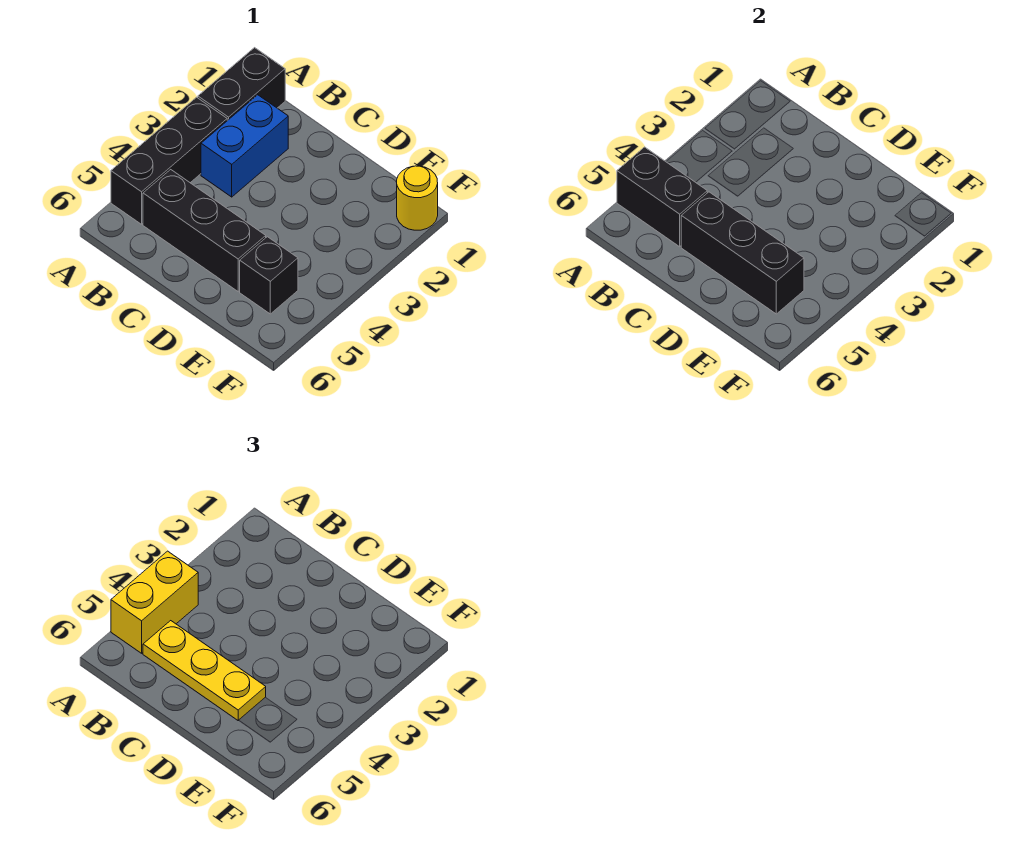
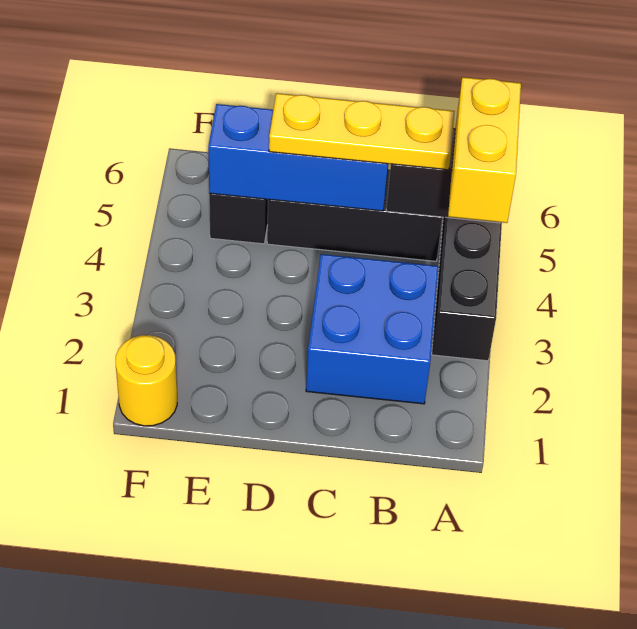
black 1x2 brick [198,48,285,121] -> none
blue 1x2 brick [201,95,288,197] -> blue 2x2 brick [306,254,438,404]
black 1x3 brick [681,192,804,314] -> blue 1x3 brick [208,104,388,211]

